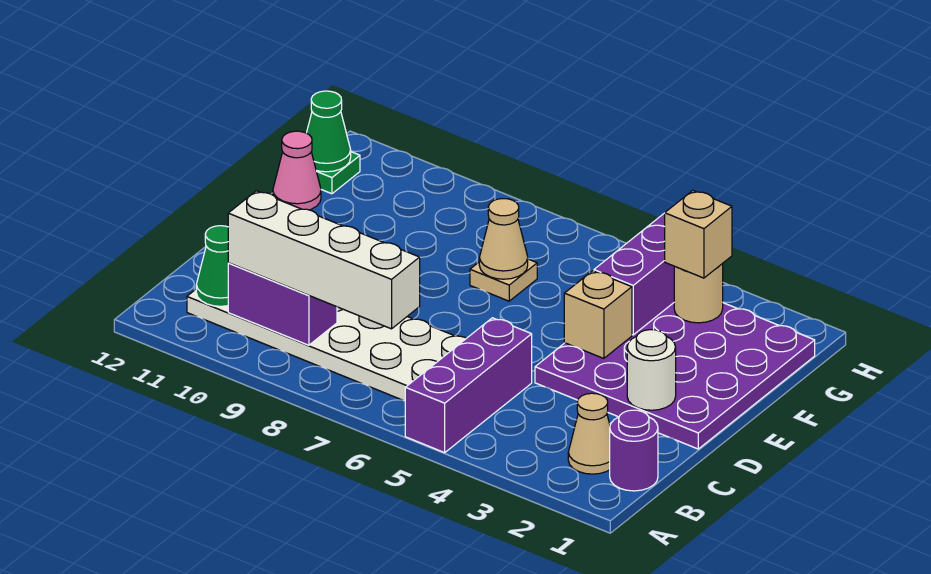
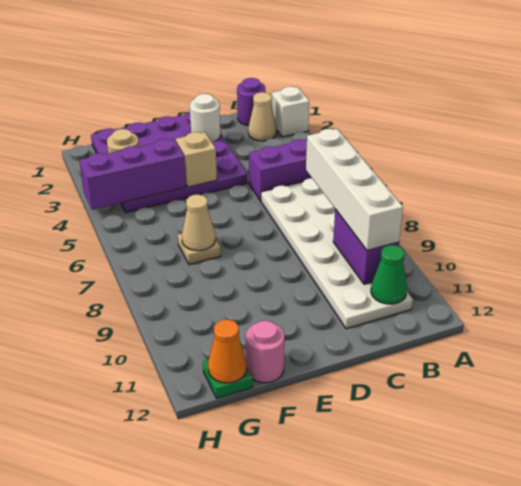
none -> white 1x1 brick [271,86,309,137]
pink 1x1 cone [273,131,321,210] -> pink 1x1 round brick [246,321,284,383]
tan 1x1 brick [665,190,732,278] -> none
green 1x1 cone [307,91,351,172] -> orange 1x1 cone [208,320,247,383]

